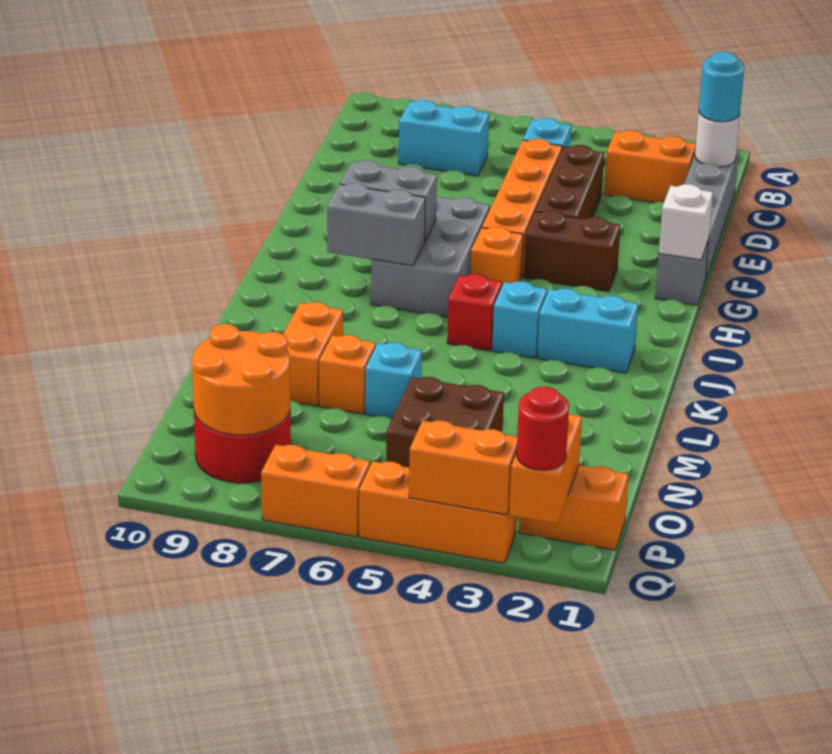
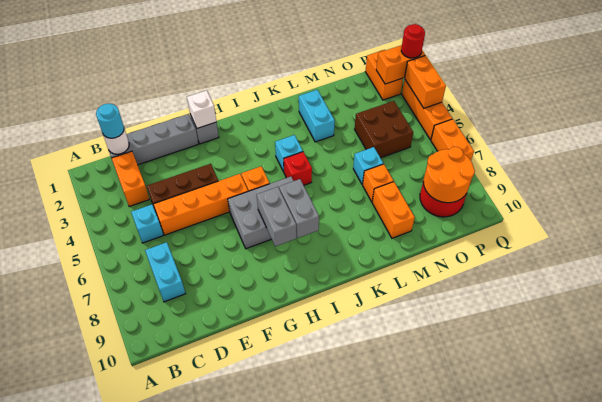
brown 1x2 brick [524,211,620,292] -> none
cyan 1x2 brick [537,289,638,373] -> cyan 1x2 brick moved to [299,90,335,142]
orange 1x2 brick [283,302,343,406] -> orange 1x2 brick turned to [372,182,415,238]

